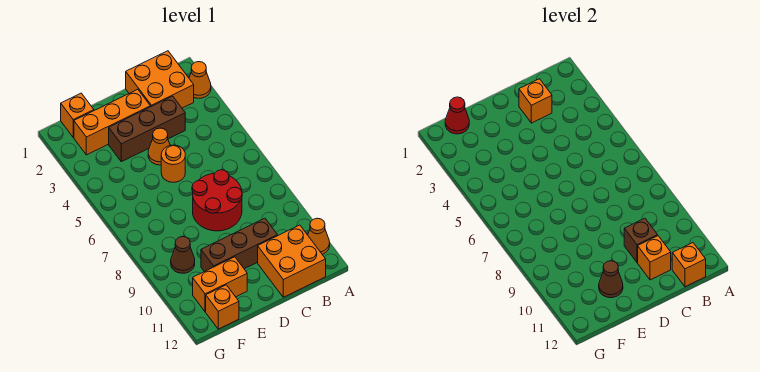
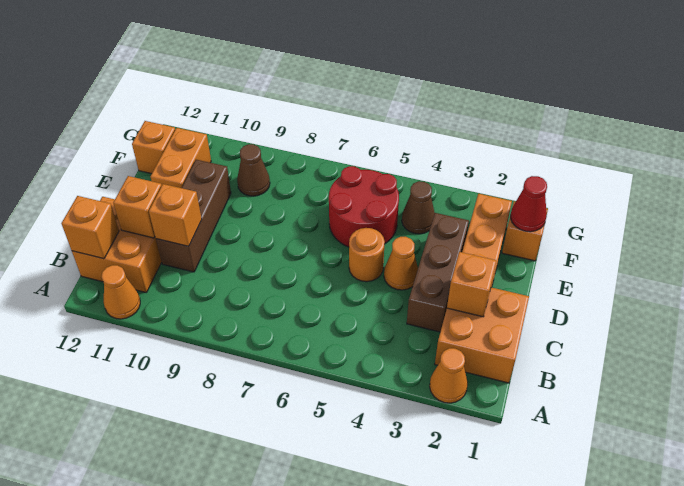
red 2x2 round brick [192,170,242,231] -> red 2x2 round brick moved to [329,166,399,247]
brown 1x1 brick [624,218,658,262] -> orange 1x1 brick [149,184,202,246]
brown 1x1 cone [599,261,623,298] -> brown 1x1 cone moved to [402,181,435,234]

